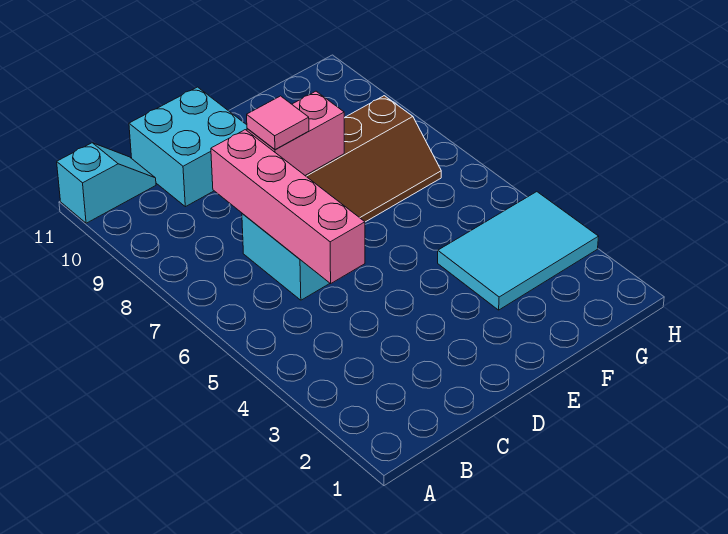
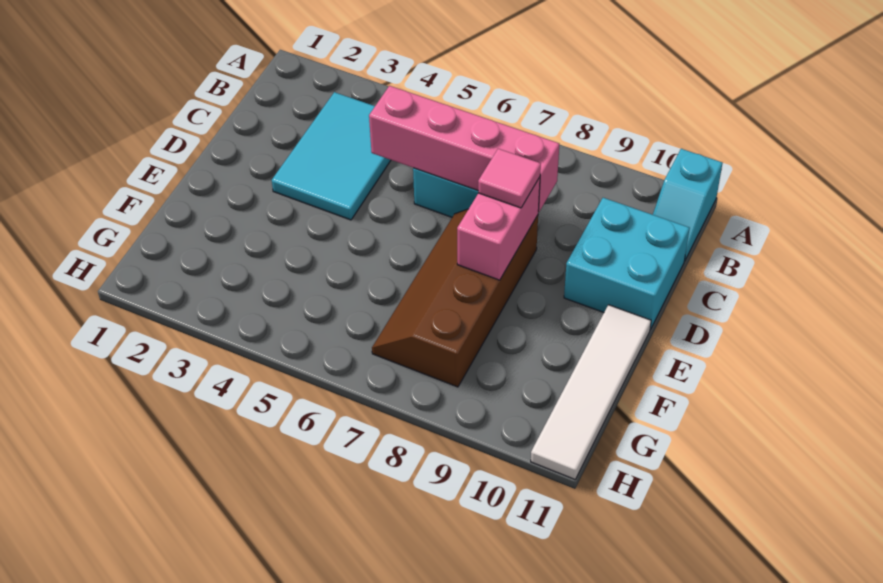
none -> white 1x4 tile [531,305,651,479]
cyan 2x3 tile [438,192,599,310] -> cyan 2x3 tile moved to [272,92,391,220]

